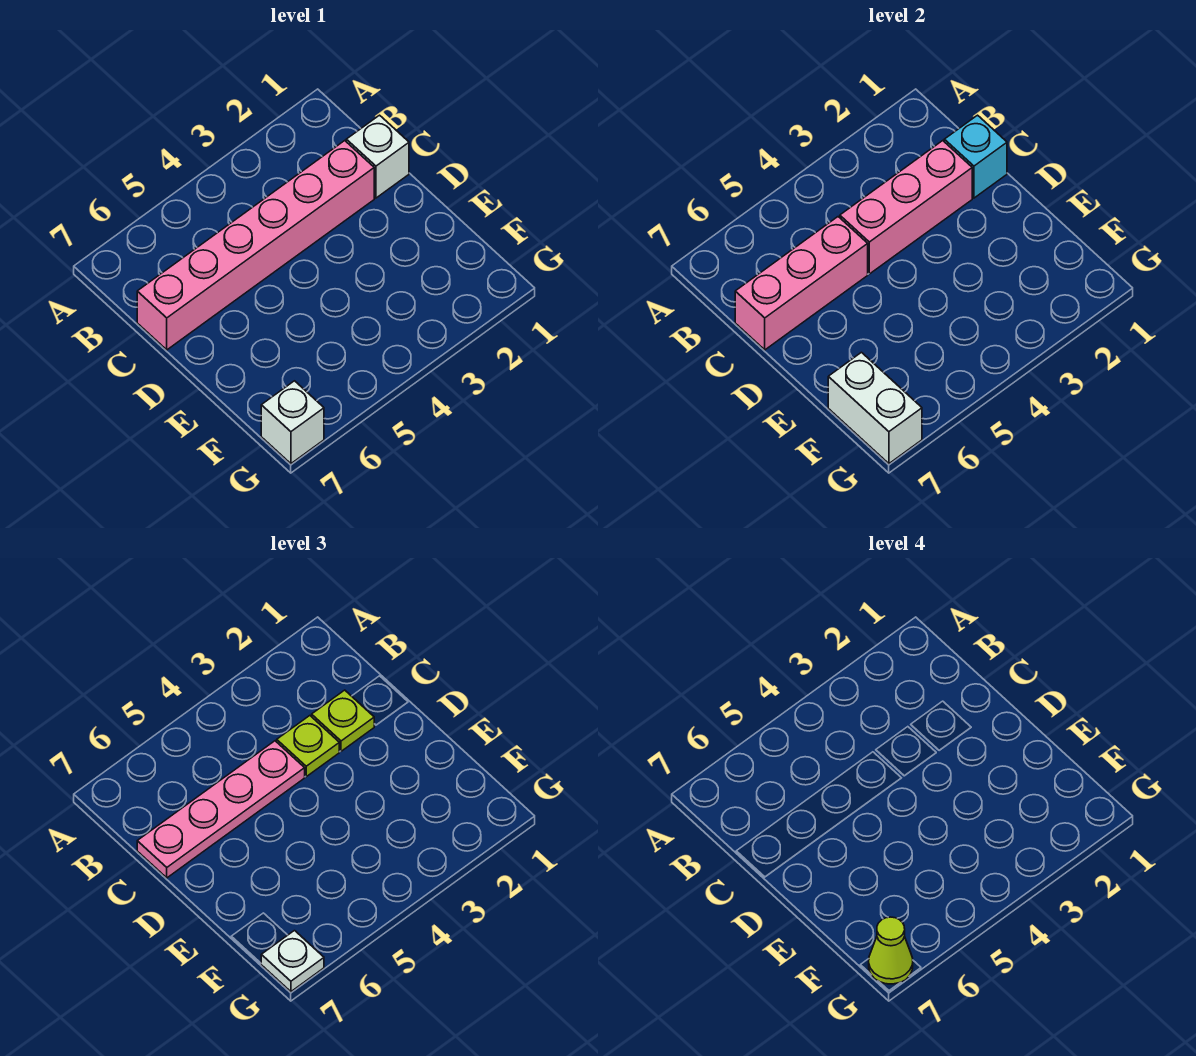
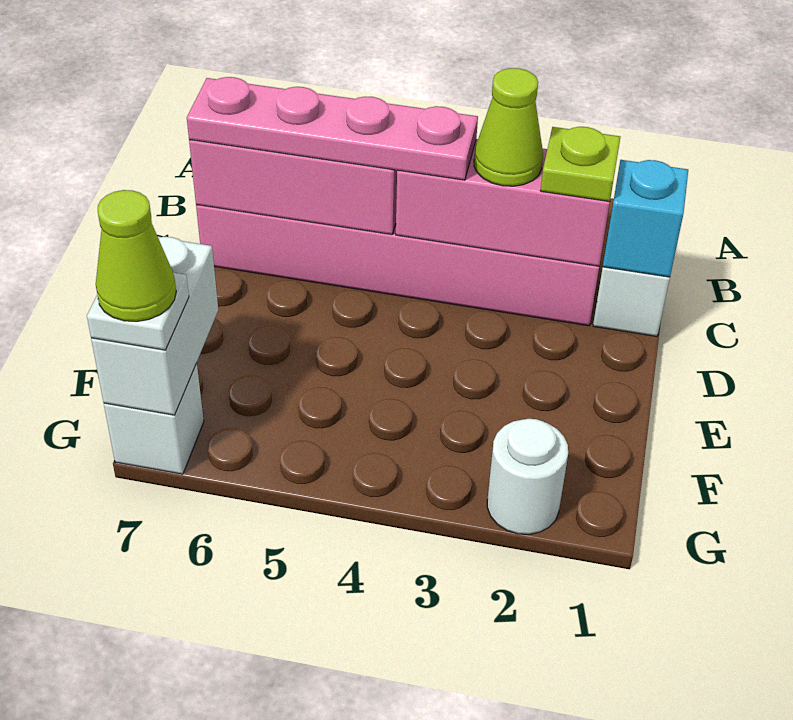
lime 1x1 plate [277,716,339,777] -> lime 1x1 cone [474,68,543,186]
none -> white 1x1 round brick [487,419,568,534]

